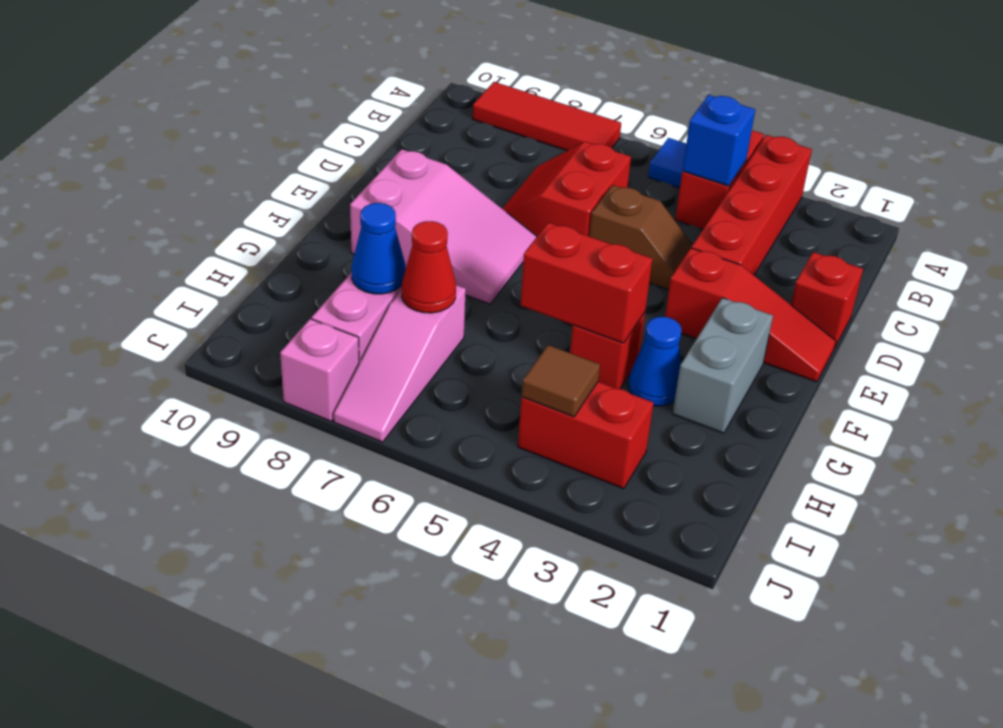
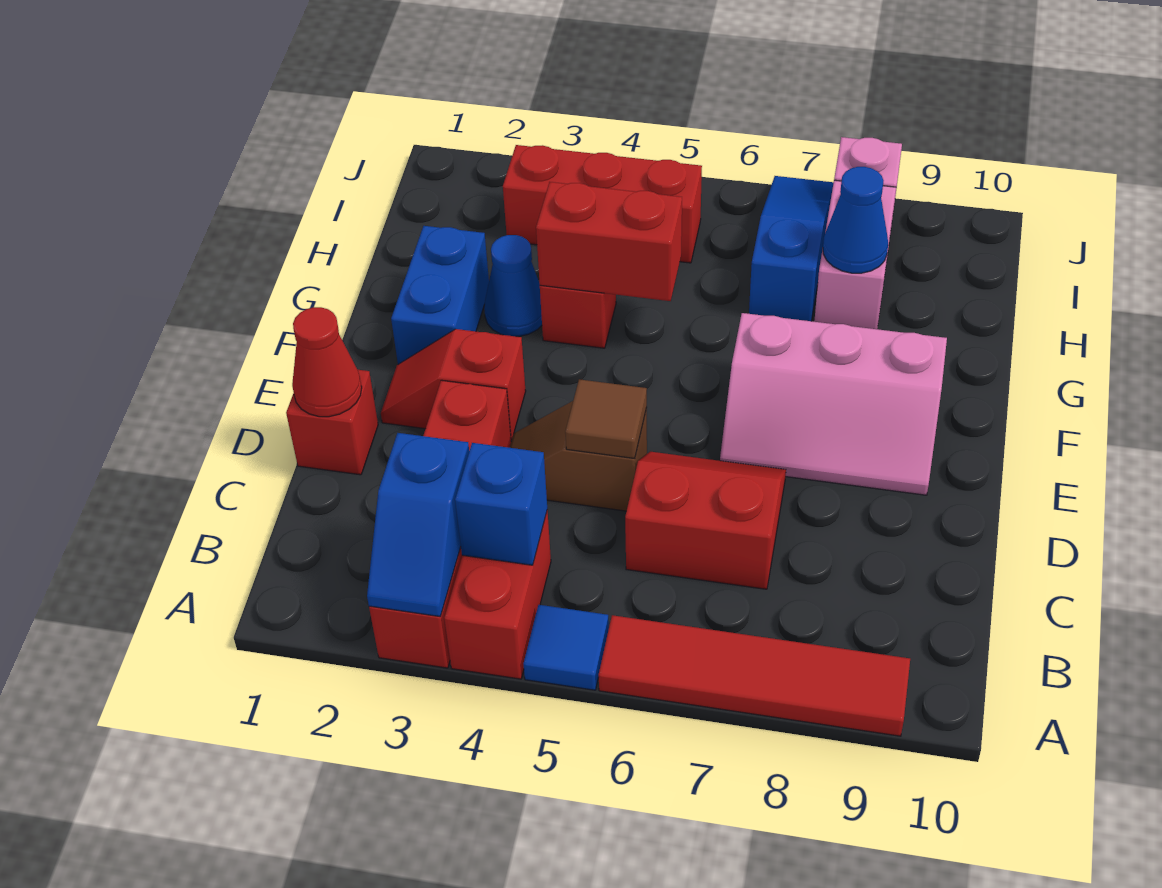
none -> blue 1x2 slope [367,433,469,616]
red 1x3 tile [473,82,621,151] -> red 1x4 tile [599,615,910,736]
red 2x2 slope [503,142,631,236] -> red 2x2 slope turned to [625,452,786,589]
red 1x3 slope [665,248,836,382] -> red 1x2 slope [381,329,526,440]
pink 2x3 slope [350,149,537,304] -> pink 2x3 slope turned to [720,313,947,495]
grey 1x2 brick [673,298,773,433] -> blue 1x2 brick [391,226,489,364]
pink 1x3 slope [334,285,466,442] -> blue 1x3 slope [749,176,834,321]
red 1x1 cone [402,221,456,313] -> red 1x1 cone moved to [292,307,362,417]
red 1x2 brick [518,382,654,489] -> red 1x3 brick [503,145,702,263]
brown 1x1 tile [522,345,600,417] -> brown 1x1 tile moved to [565,379,647,458]

